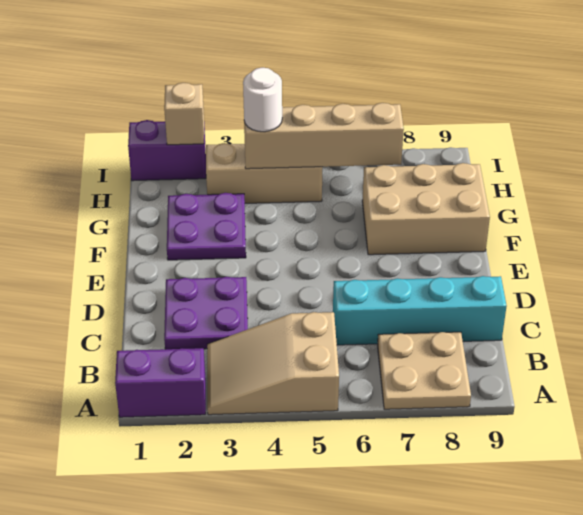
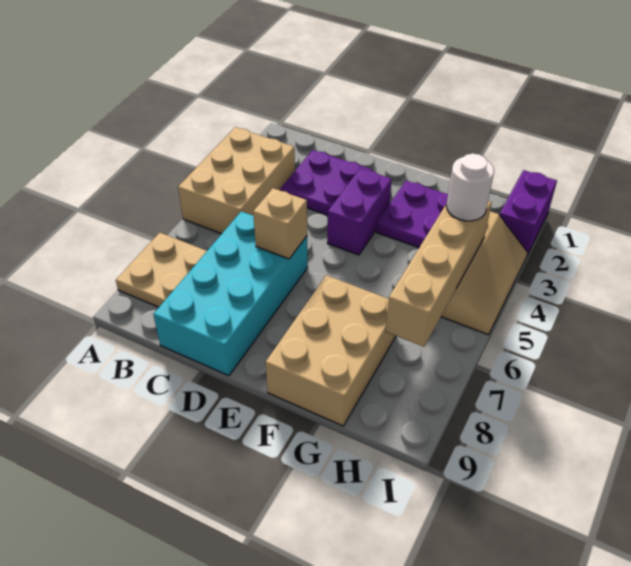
purple 1x2 brick [115,348,206,417] -> purple 1x2 brick moved to [327,168,392,255]
tan 2x3 slope [207,312,339,415] -> tan 2x3 brick [178,127,295,234]
cyan 1x4 brick [333,276,507,345] -> cyan 2x4 brick [153,211,308,376]
tan 1x1 brick [164,83,204,145] -> tan 1x1 brick moved to [253,188,307,259]

